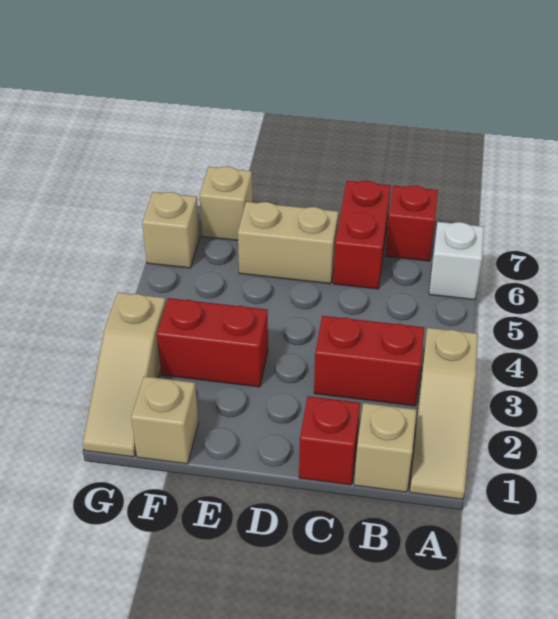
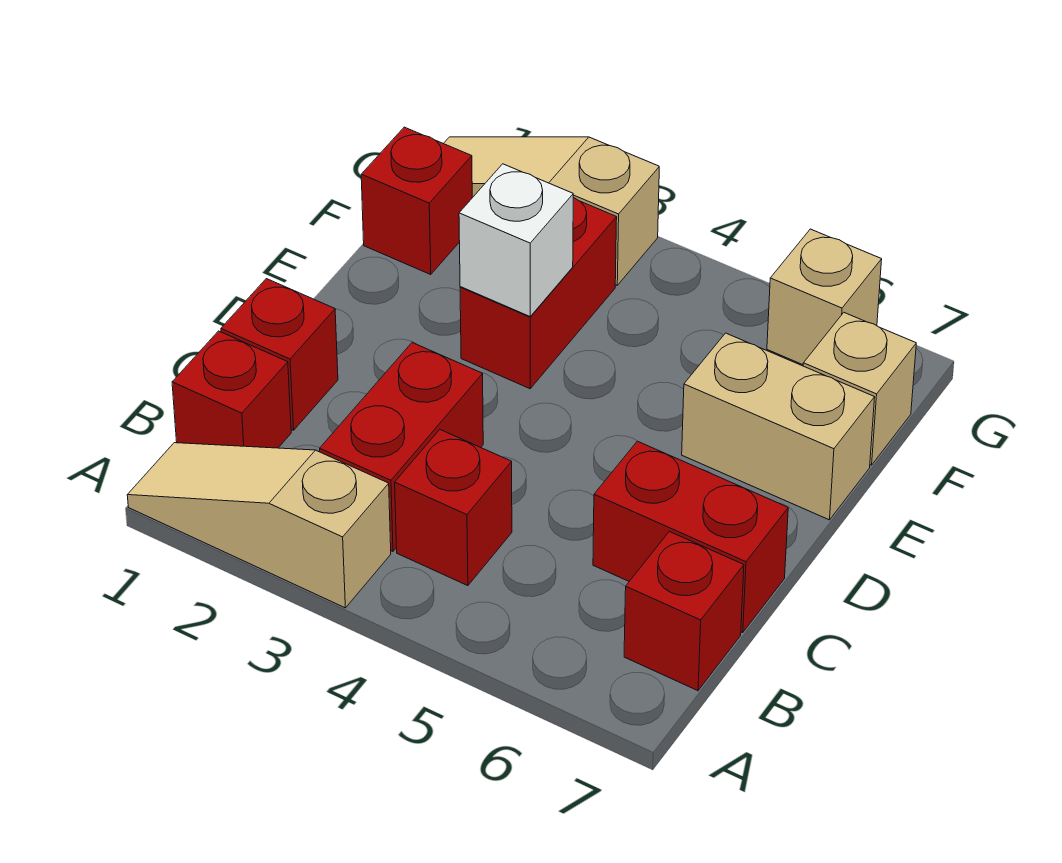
white 1x1 brick [429,222,484,300] -> white 1x1 brick moved to [459,164,573,316]
tan 1x1 brick [354,403,416,492] -> red 1x1 brick [172,331,291,448]
none -> red 1x1 brick [395,430,512,586]
tan 1x2 brick [238,202,338,284] -> tan 1x2 brick turned to [682,333,875,520]
tan 1x1 brick [131,376,198,464] -> red 1x1 brick [361,127,472,274]

